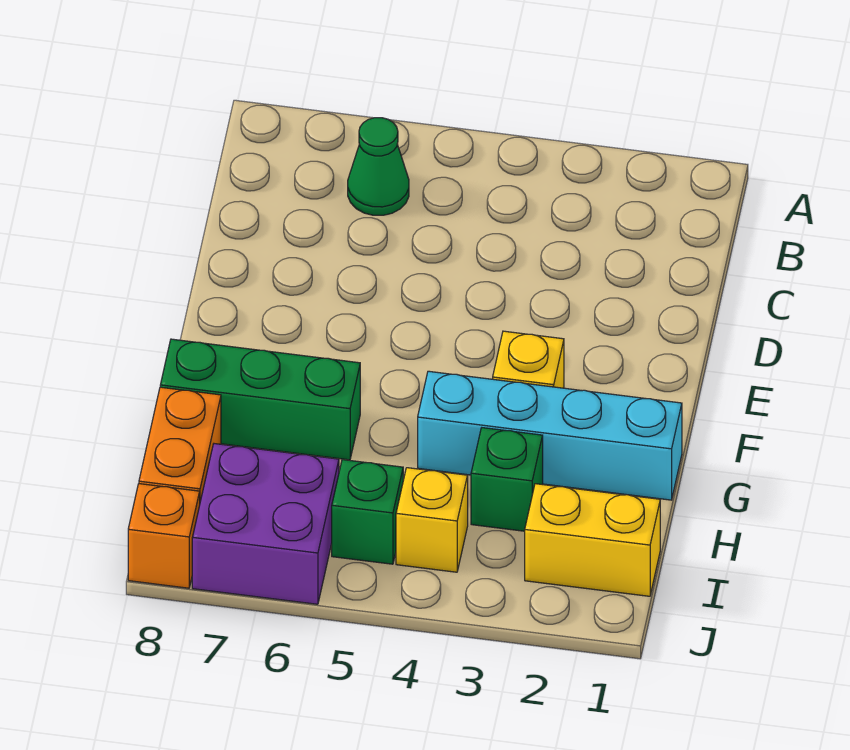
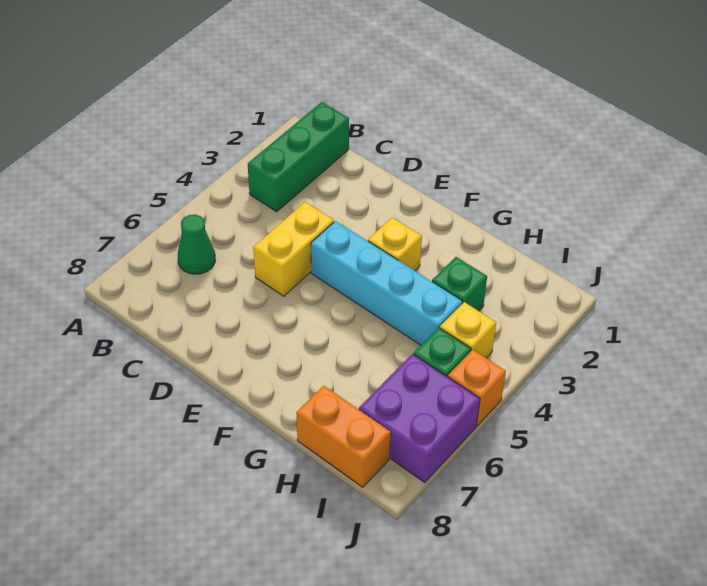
cyan 1x4 brick [418,371,682,500] -> cyan 1x4 brick turned to [311,221,462,345]
green 1x3 brick [160,339,360,460] -> green 1x3 brick moved to [248,102,349,212]
yellow 1x2 brick [525,484,660,596] -> yellow 1x2 brick moved to [253,202,334,296]
orange 1x1 brick [128,484,200,588] -> orange 1x1 brick moved to [448,350,506,426]

